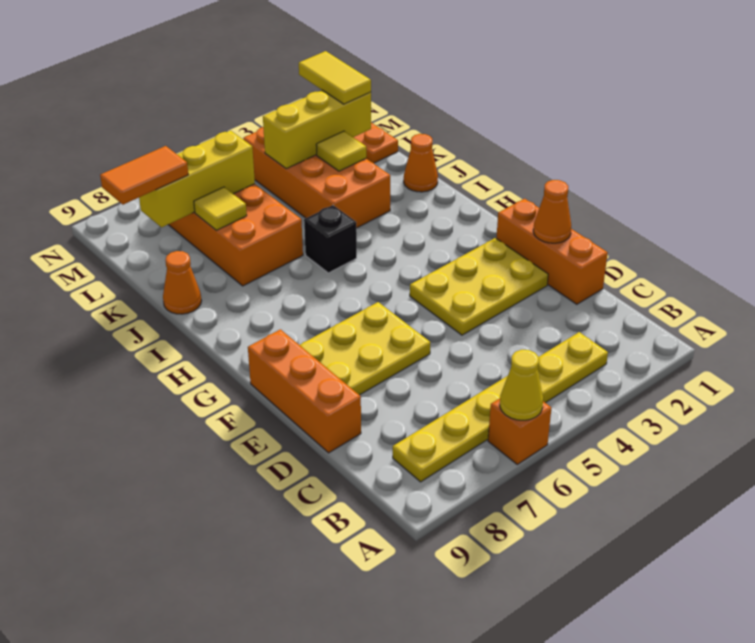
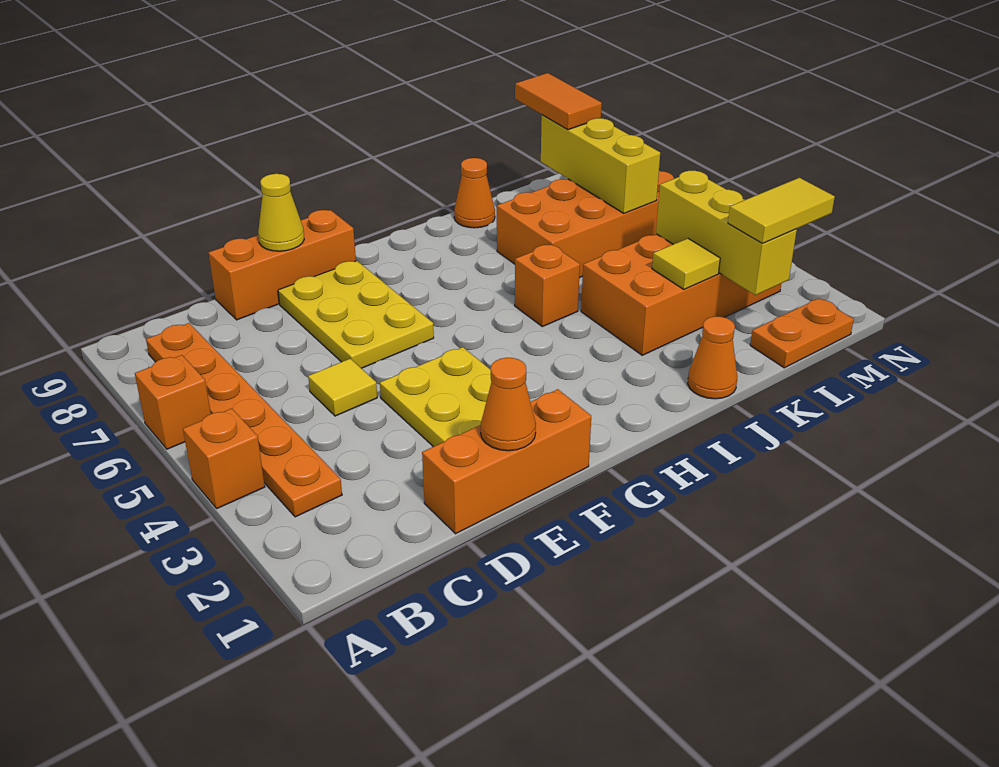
none -> orange 1x1 brick [183,409,265,508]
yellow 1x1 cone [500,350,543,420] -> yellow 1x1 cone moved to [258,174,304,251]
yellow 1x6 plate [393,332,608,482] -> orange 1x6 plate [146,323,342,517]
black 1x1 brick [304,205,357,273] -> orange 1x1 brick [515,244,580,327]
yellow 1x1 tile [194,187,247,230] -> yellow 1x1 tile moved to [308,359,377,416]

